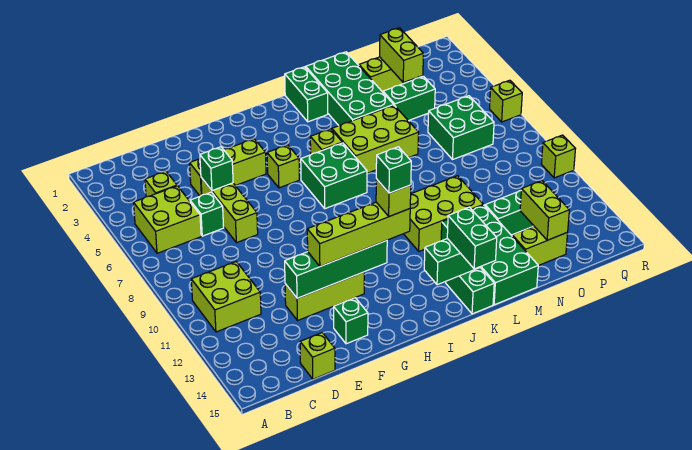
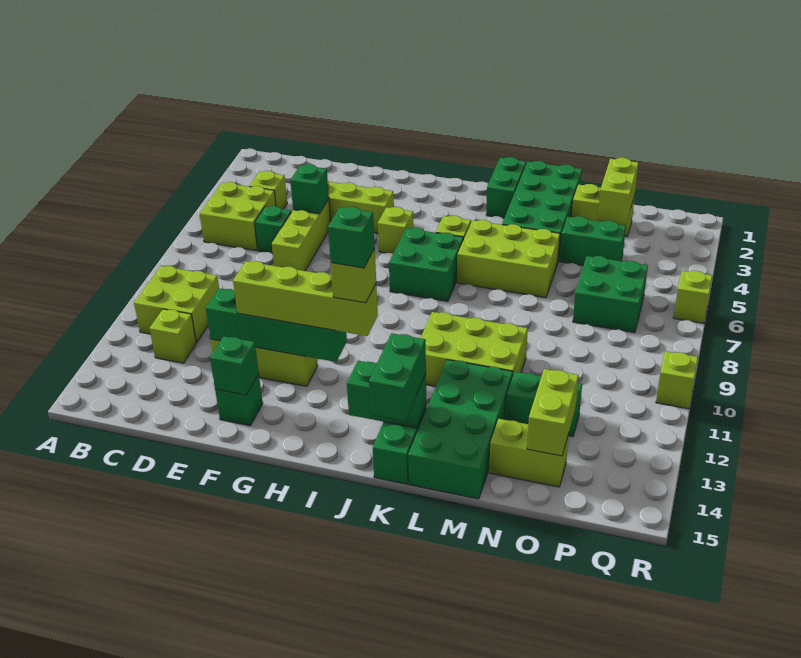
lime 1x1 brick [300,333,335,379] -> lime 1x1 brick moved to [149,309,196,363]
none -> green 1x1 brick [210,336,259,395]

